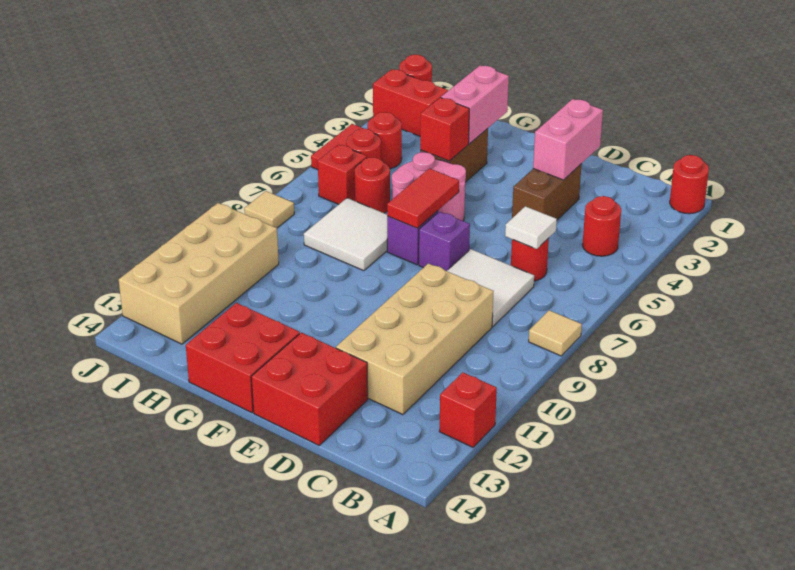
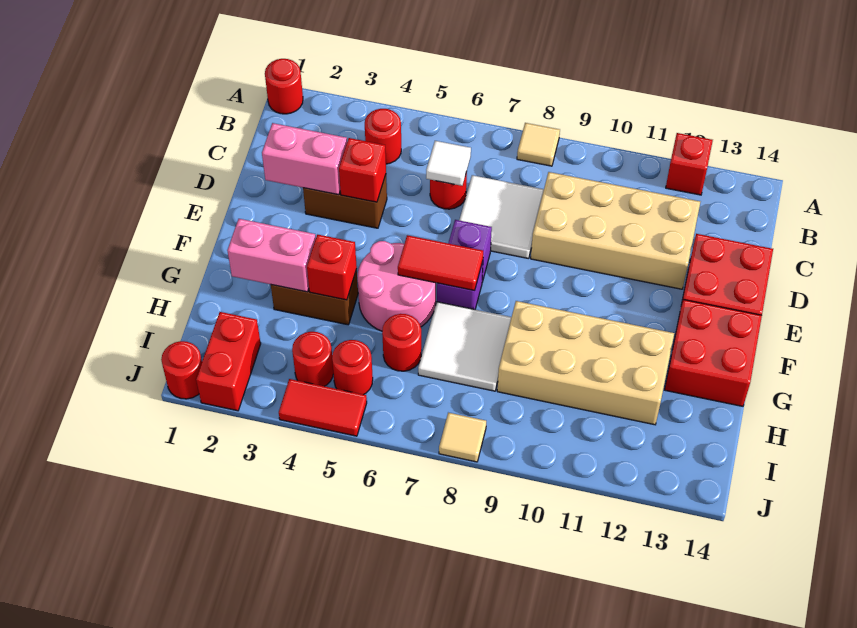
red 1x1 brick [318,145,367,205] -> red 1x1 brick moved to [339,138,386,202]
tan 2x4 brick [119,203,279,344] -> tan 2x4 brick moved to [497,301,674,425]

